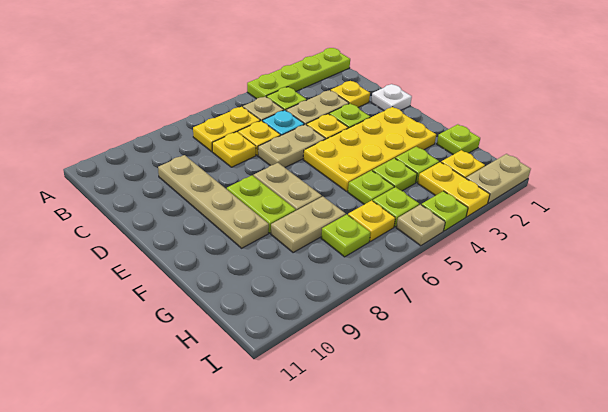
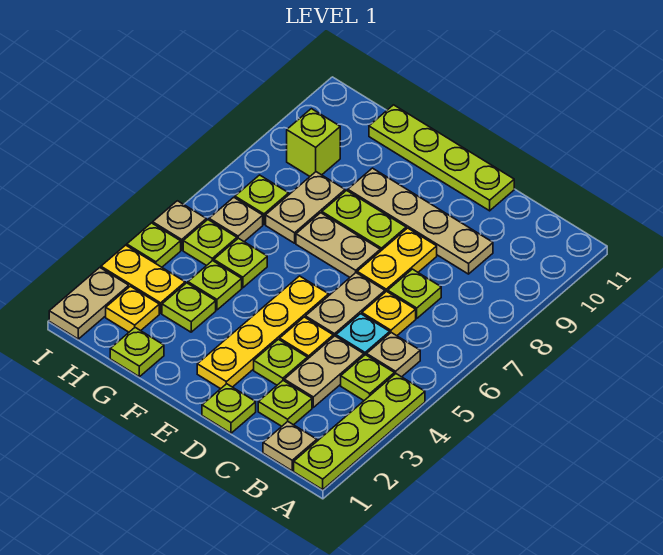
none -> tan 1x1 plate [263,422,317,471]
yellow 1x2 plate [193,107,260,152] -> yellow 1x2 plate moved to [357,228,437,292]
yellow 1x1 plate [331,81,370,107] -> lime 1x1 plate [258,381,312,426]
yellow 1x1 plate [212,132,256,167] -> lime 1x1 plate [388,269,441,318]
white 1x1 plate [371,84,412,111] -> lime 1x1 plate [202,384,256,433]
none -> lime 1x4 plate [369,105,514,211]
yellow 2x4 plate [303,107,436,191] -> yellow 1x4 plate [197,276,329,389]
yellow 1x1 plate [348,200,395,241] -> tan 1x1 plate [209,197,263,241]
none -> lime 1x1 brick [287,109,340,176]

